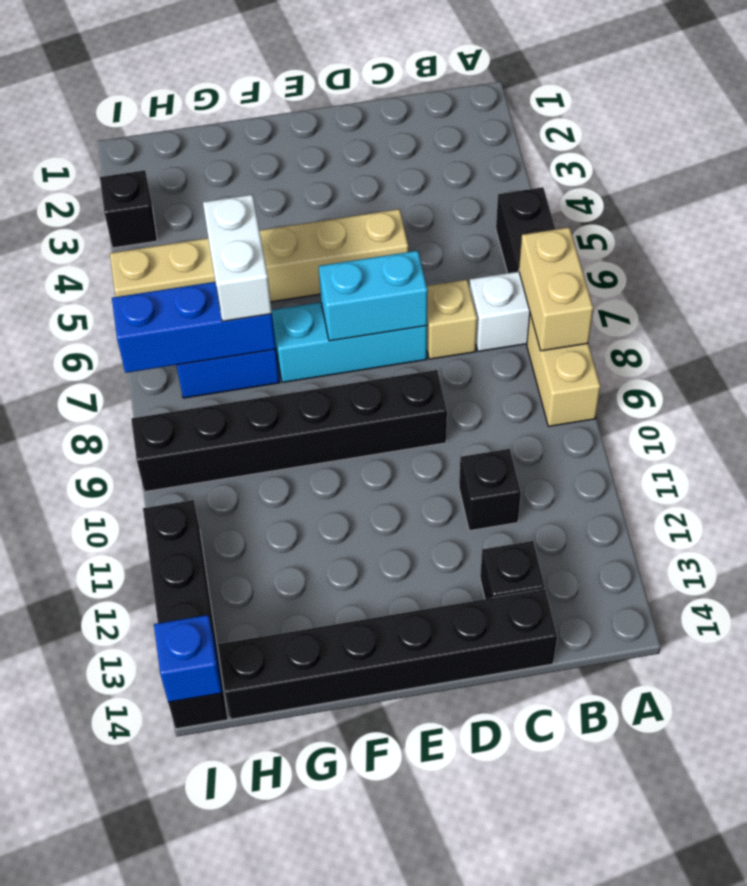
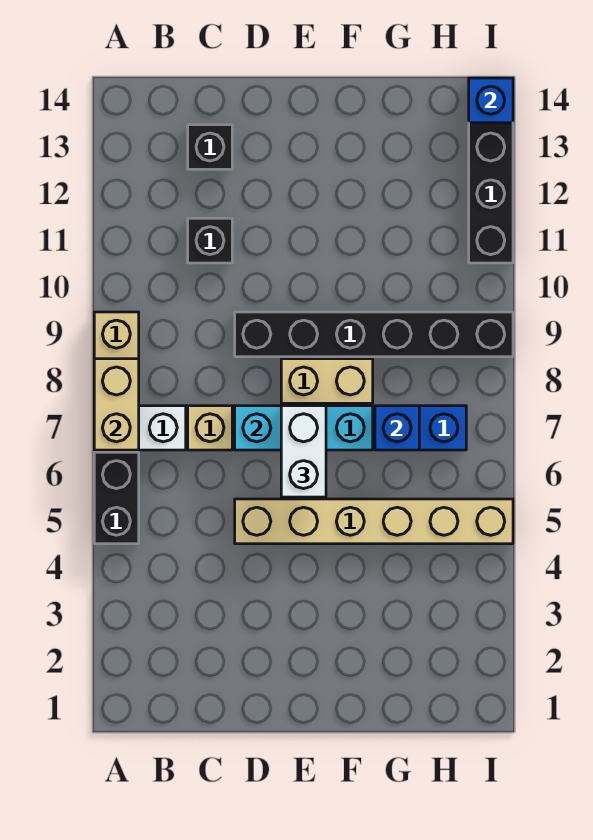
black 1x6 brick [218,589,557,719] -> none
none -> tan 1x2 brick [281,359,373,403]
white 1x2 brick [203,195,272,321] -> white 1x2 brick moved to [281,406,326,497]
blue 1x3 brick [112,282,276,373] -> blue 1x1 brick [375,406,419,450]
black 1x1 brick [100,170,157,248] -> none

